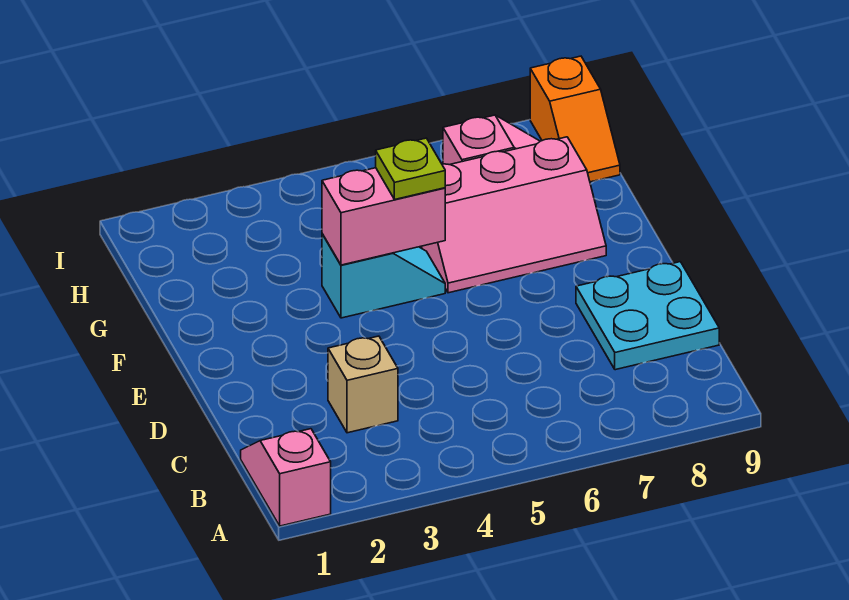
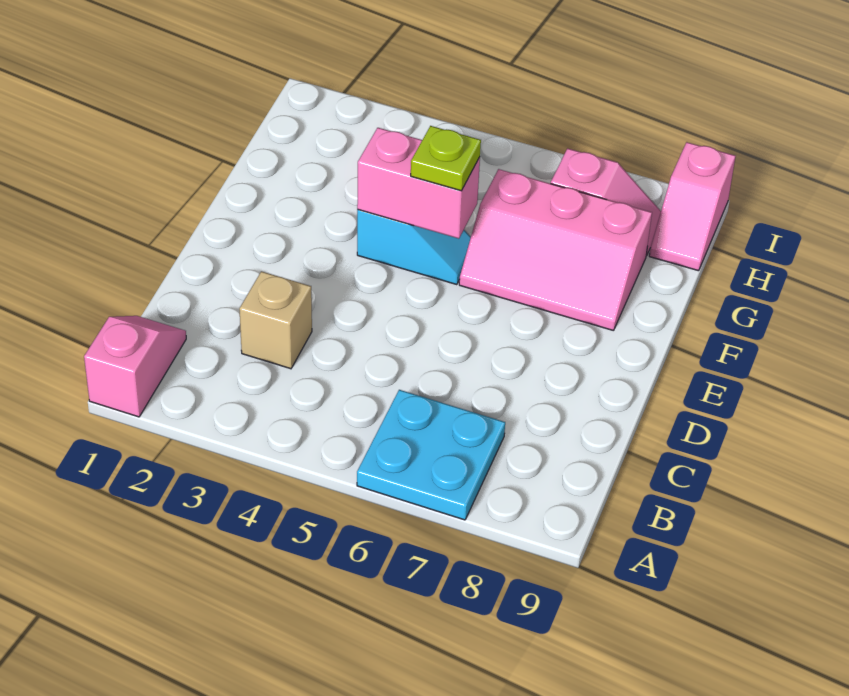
cyan 2x2 plate [576,262,719,370] -> cyan 2x2 plate moved to [357,390,505,520]
orange 1x2 slope [530,56,620,182] -> pink 1x2 slope [649,142,736,271]

